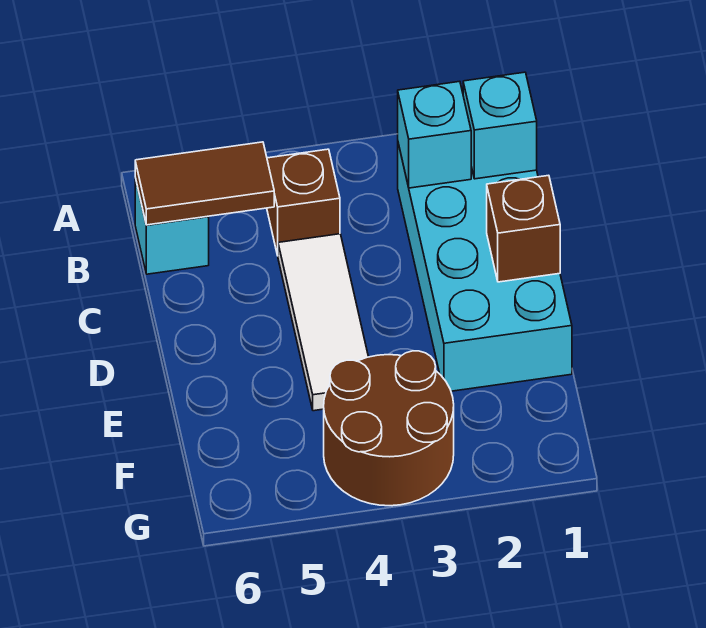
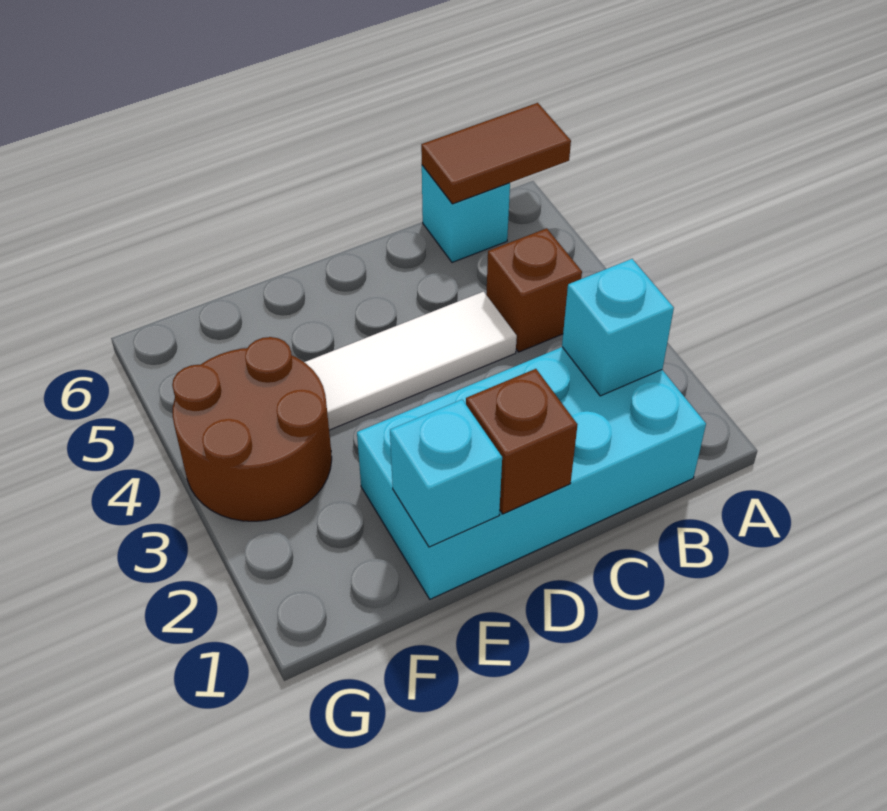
cyan 1x1 brick [463,72,537,179] -> cyan 1x1 brick moved to [390,400,502,547]
brown 1x2 tile [135,142,274,225] -> brown 1x2 tile turned to [421,103,571,204]

